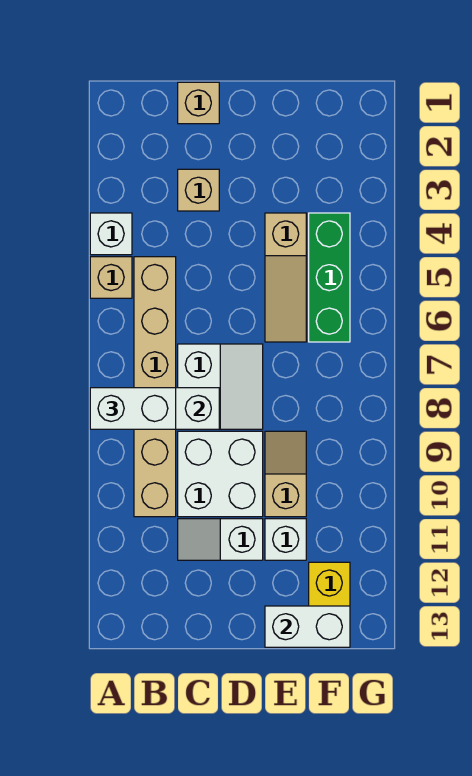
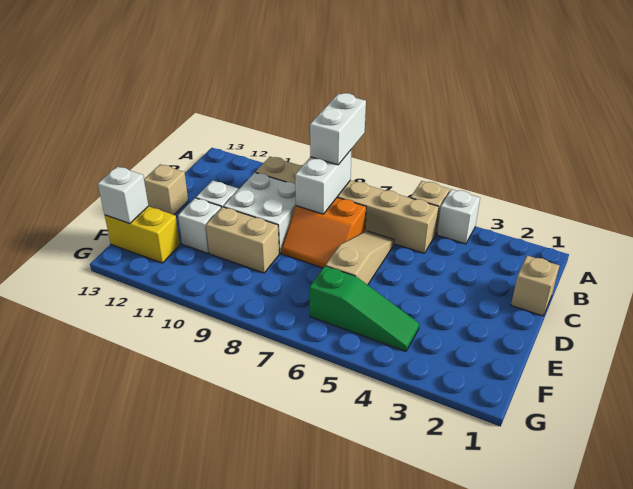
tan 1x1 brick [178,169,219,211] -> tan 1x1 brick moved to [144,164,188,215]
white 2x2 slope [178,344,263,429] -> orange 2x2 slope [281,198,366,268]
tan 1x3 slope [265,213,306,342] -> tan 1x3 slope turned to [326,231,394,285]
tan 1x2 slope [265,431,306,517] -> tan 1x2 brick [206,207,279,273]
white 1x2 brick [265,606,350,647] -> white 1x1 brick [98,167,148,224]
green 1x3 brick [309,213,350,342] -> green 1x3 slope [310,266,419,351]

